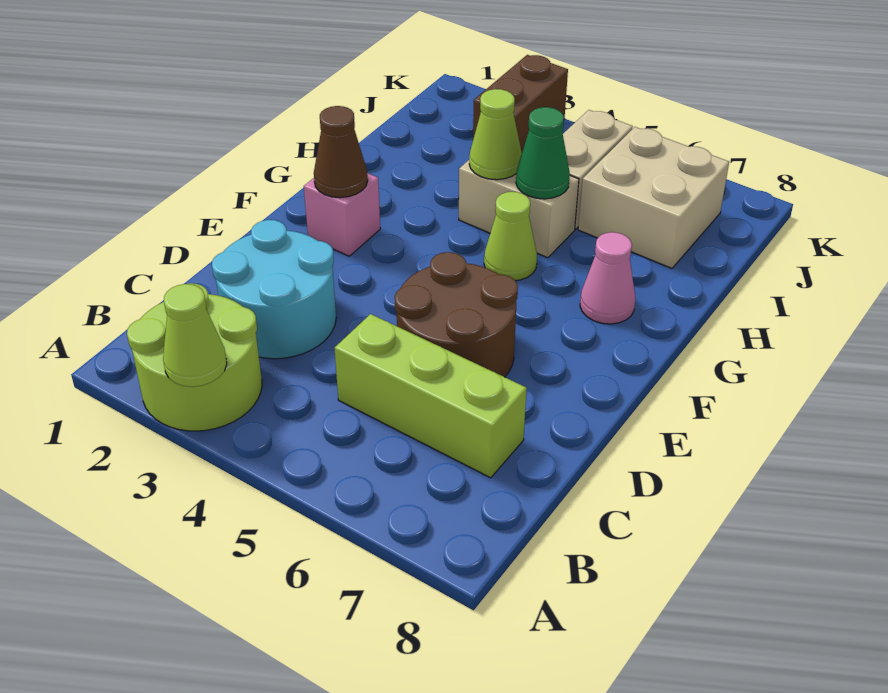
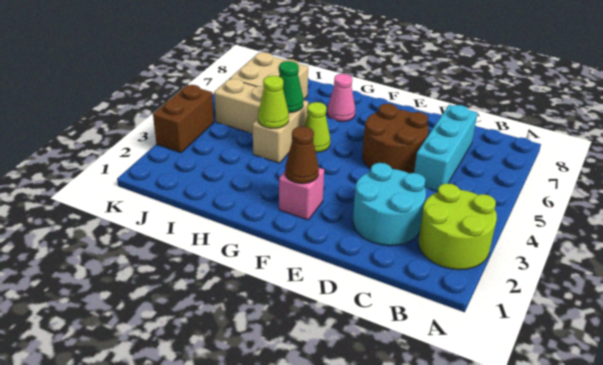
lime 1x1 cone [163,284,227,387] -> none
lime 1x3 brick [334,314,527,478] -> cyan 1x3 brick [414,105,478,192]
brown 1x2 brick [473,55,568,152] -> brown 1x2 brick turned to [153,85,214,153]

